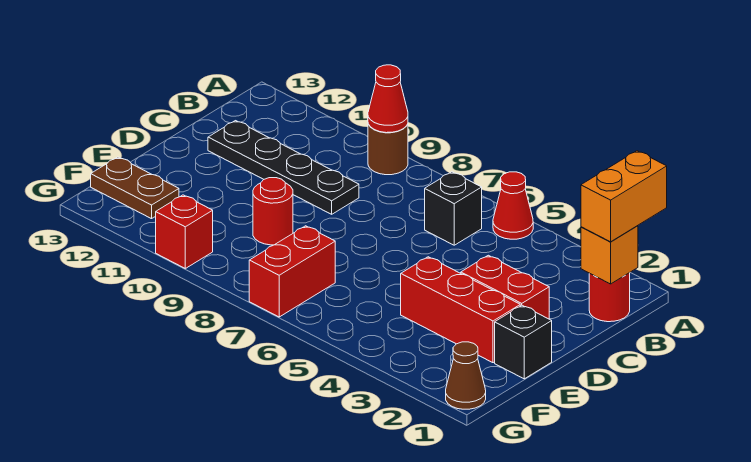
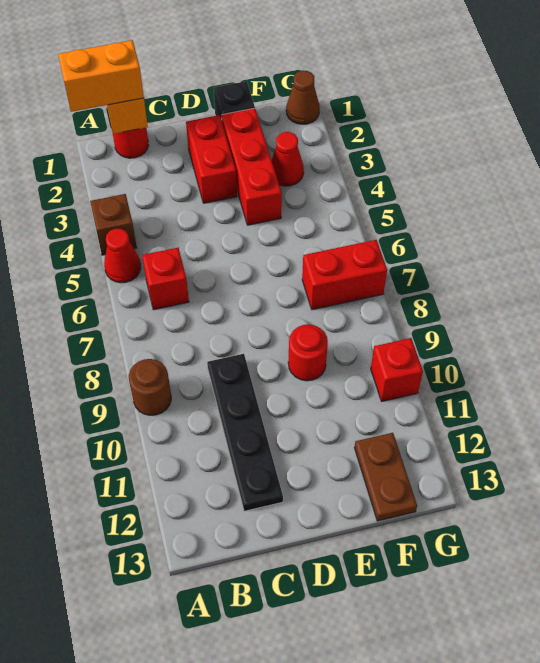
none -> brown 1x1 brick [90,194,137,255]
red 1x1 cone [368,65,408,133] -> red 1x1 cone moved to [272,132,304,186]
black 1x1 brick [425,172,482,245] -> red 1x1 brick [142,248,189,310]

